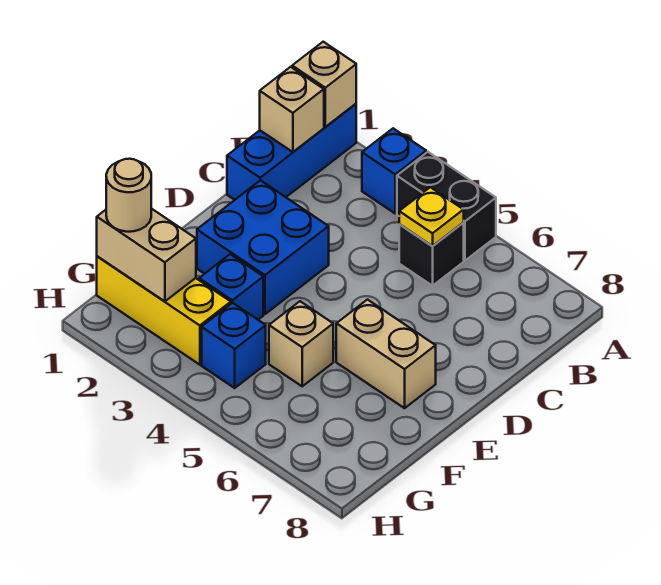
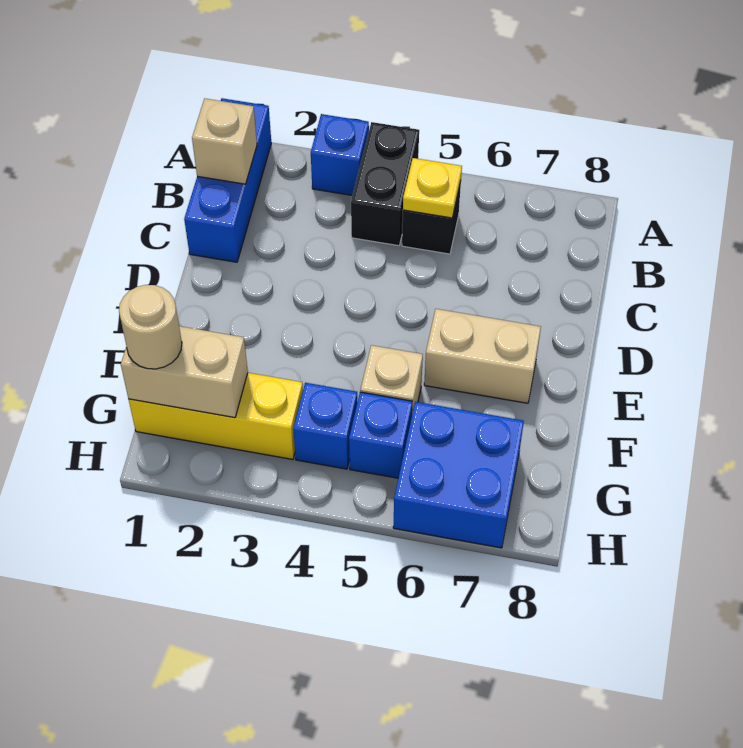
tan 1x1 brick [292,42,356,127] -> none
black 1x2 brick [397,152,496,260] -> black 1x2 brick turned to [351,122,419,246]
blue 2x2 brick [197,180,329,314] -> blue 2x2 brick moved to [393,402,524,548]
blue 1x1 brick [199,254,263,320] -> blue 1x1 brick moved to [349,392,412,478]

